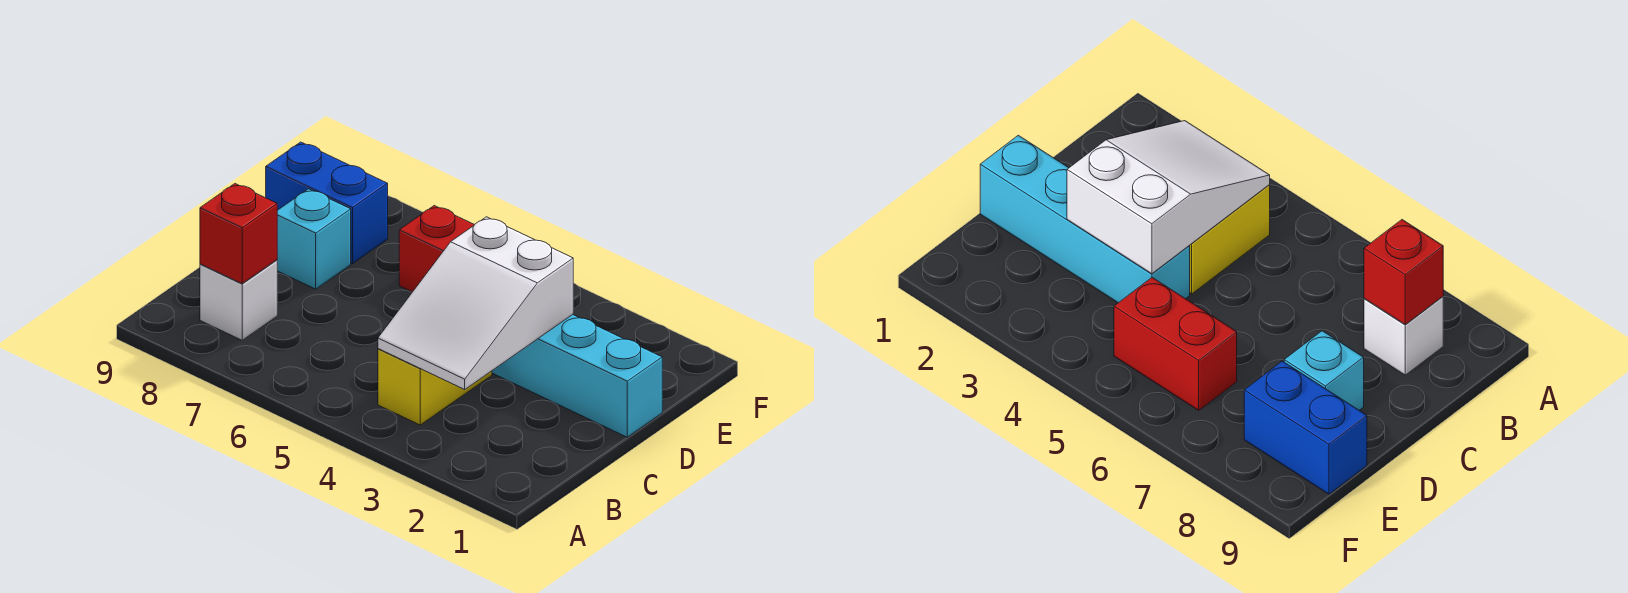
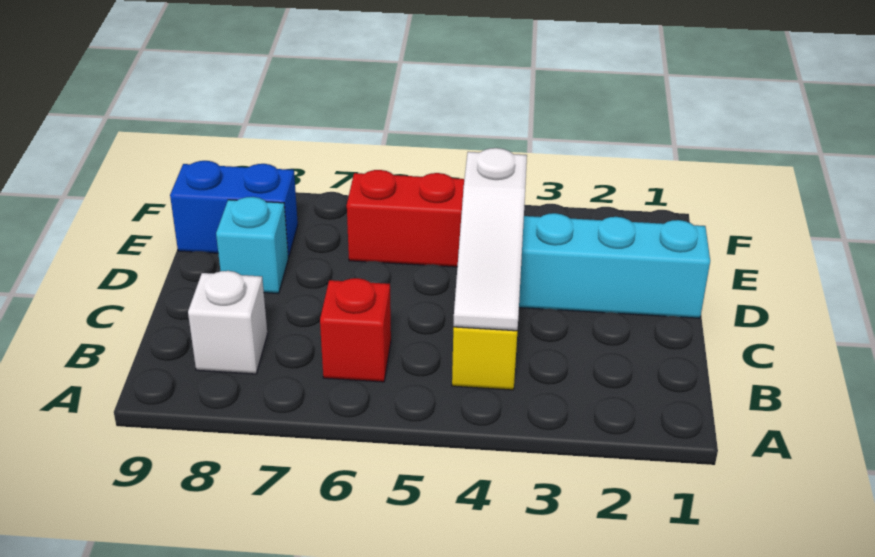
white 2x3 slope [378,217,573,389] -> white 1x3 slope [453,148,527,331]
red 1x1 brick [200,184,277,284] -> red 1x1 brick moved to [320,278,391,382]

